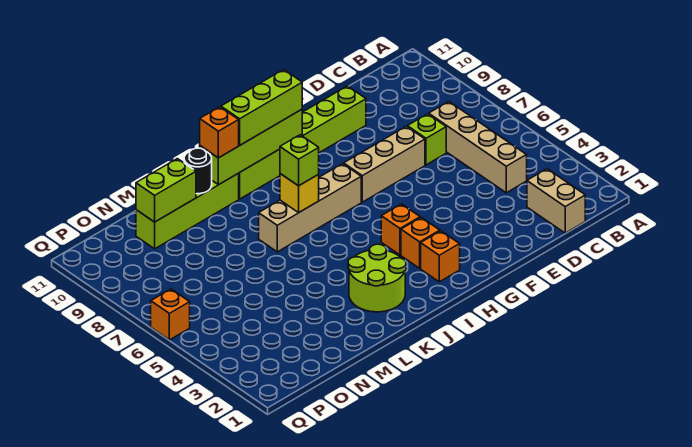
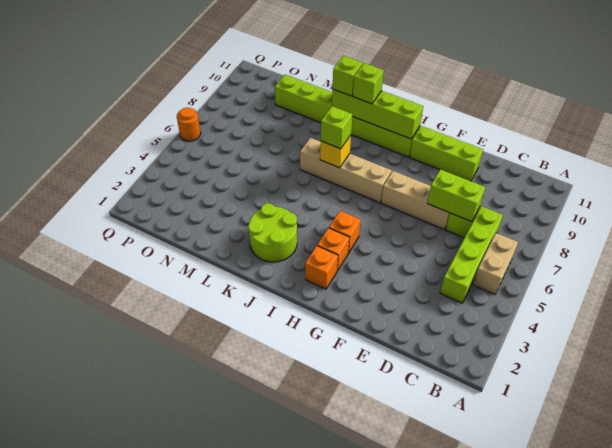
tan 1x2 brick [527,169,585,233] -> tan 1x2 brick moved to [473,233,518,294]
tan 1x4 brick [429,102,527,193] -> lime 1x4 brick [440,206,503,303]
lime 1x3 brick [221,70,302,145] -> lime 1x1 brick [353,63,384,104]
orange 1x1 brick [200,107,239,158] -> lime 1x1 brick [333,56,363,96]
black 1x1 round brick [184,148,212,194] -> none
lime 1x2 brick [136,159,196,222] -> lime 1x2 brick moved to [427,169,485,222]
orange 1x1 brick [151,289,190,340] -> orange 1x1 round brick [177,108,201,141]

